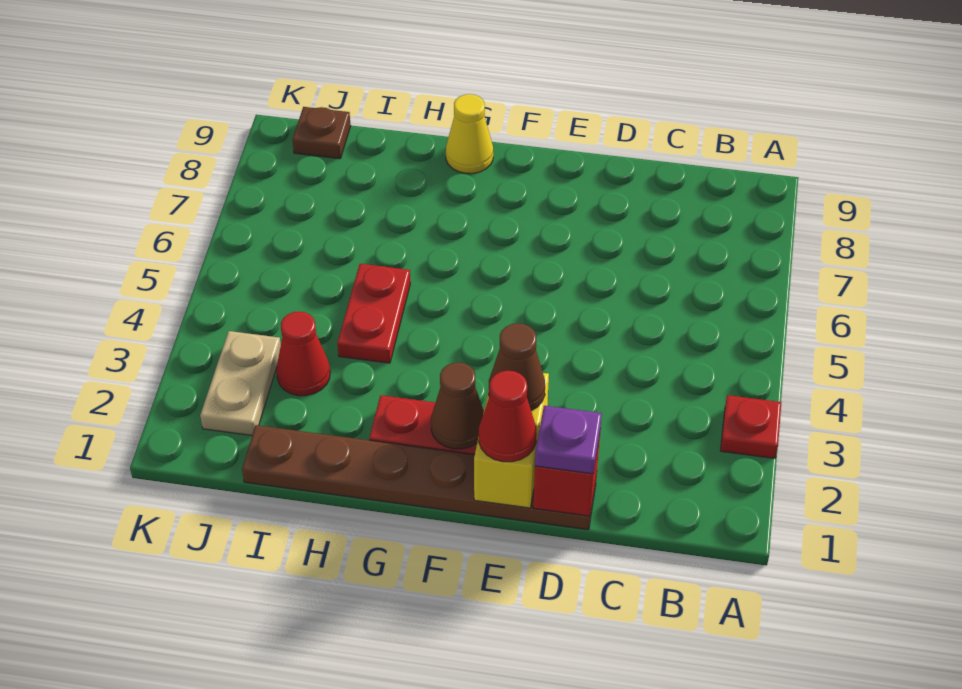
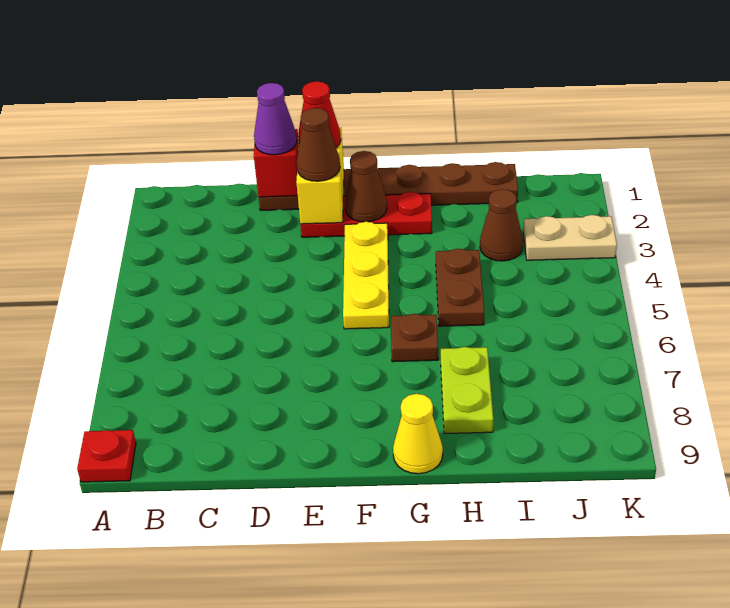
red 1x1 plate [721,395,781,458] -> red 1x1 plate moved to [77,430,136,482]
purple 1x1 plate [535,406,602,474] -> purple 1x1 cone [254,83,297,155]
none -> yellow 1x3 plate [343,222,389,329]
red 1x2 plate [337,264,410,363] -> brown 1x2 plate [436,249,484,326]
none -> lime 1x2 plate [441,347,493,434]
red 1x1 cone [276,311,330,396] -> brown 1x1 cone [480,189,523,261]
tan 1x2 plate [200,331,281,435] -> tan 1x2 plate turned to [523,215,617,260]
brown 1x1 plate [292,107,351,159] -> brown 1x1 plate moved to [391,314,438,362]

